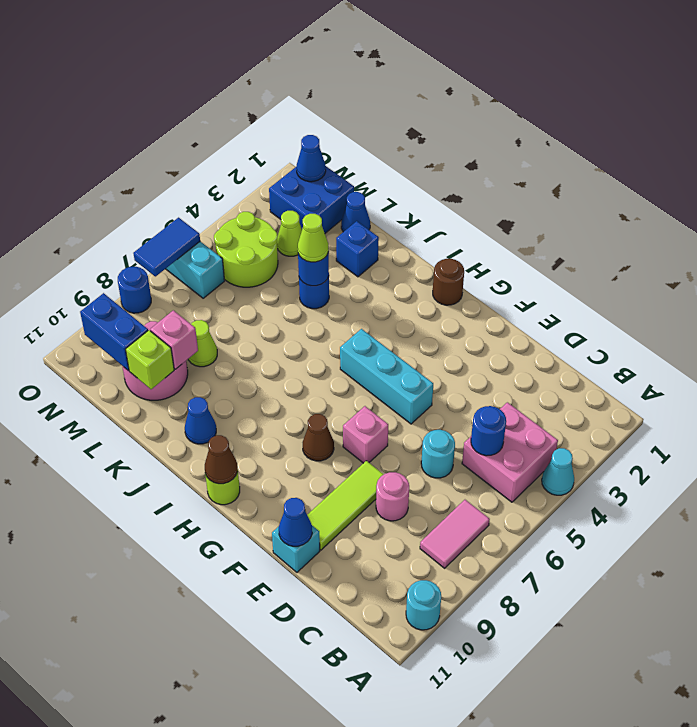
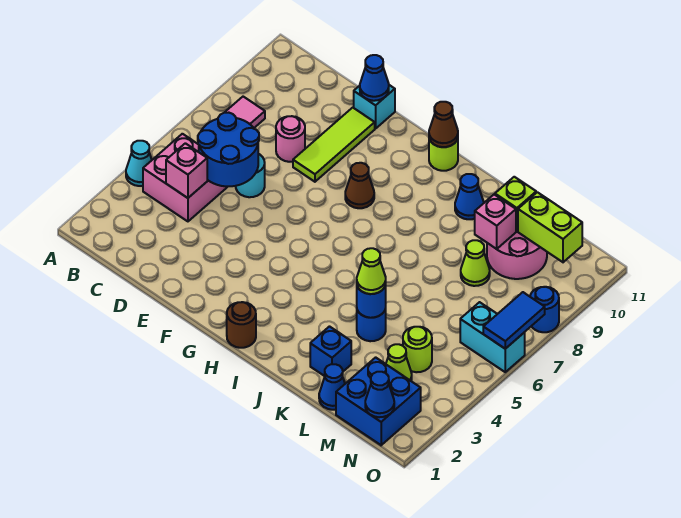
cyan 1x1 round brick [406,580,441,630] -> none
blue 1x1 round brick [471,406,506,456] -> blue 2x2 round brick [198,113,259,186]
cyan 1x3 brick [340,329,433,424] -> none
pink 1x1 brick [343,406,388,463] -> pink 1x1 brick moved to [166,143,207,198]
lime 2x2 round brick [214,212,278,287] -> lime 1x1 round brick [403,327,432,372]
blue 1x2 brick [80,293,148,371] -> lime 1x2 brick [518,192,582,262]

